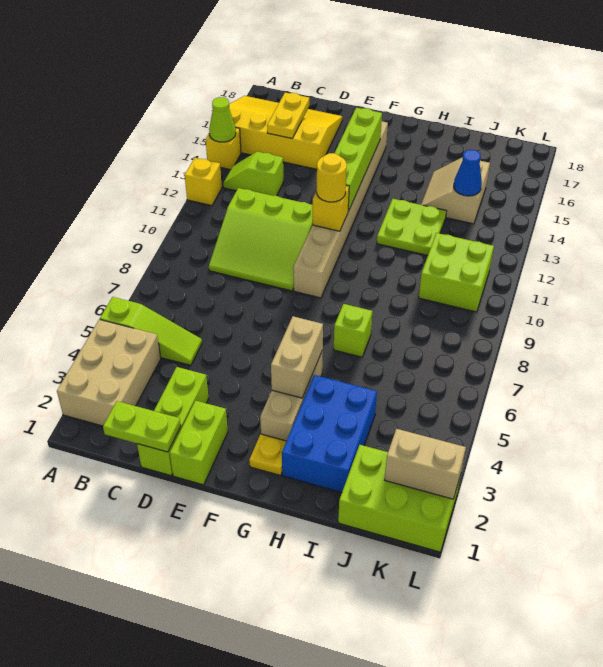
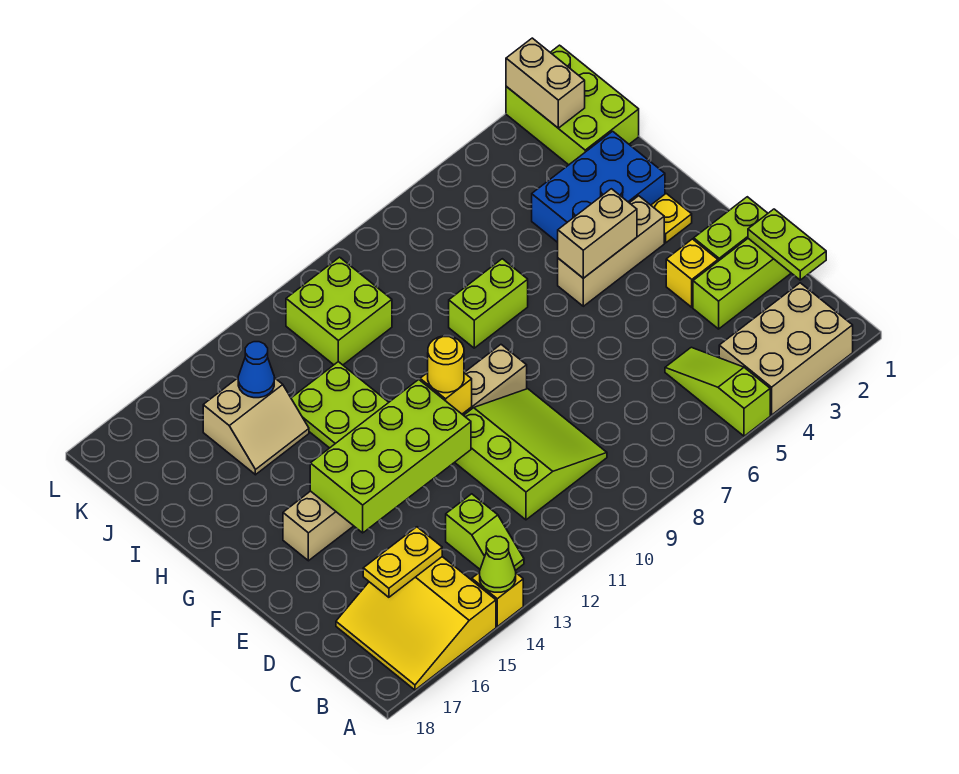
yellow 1x1 brick [185,158,222,206] -> yellow 1x1 brick moved to [666,239,718,307]
yellow 3x4 slope [229,96,342,169] -> yellow 3x3 slope [336,557,496,690]
lime 1x4 brick [334,108,382,212] -> lime 2x4 brick [310,380,471,533]
lime 1x1 brick [334,304,372,357] -> lime 1x2 brick [449,259,528,348]

